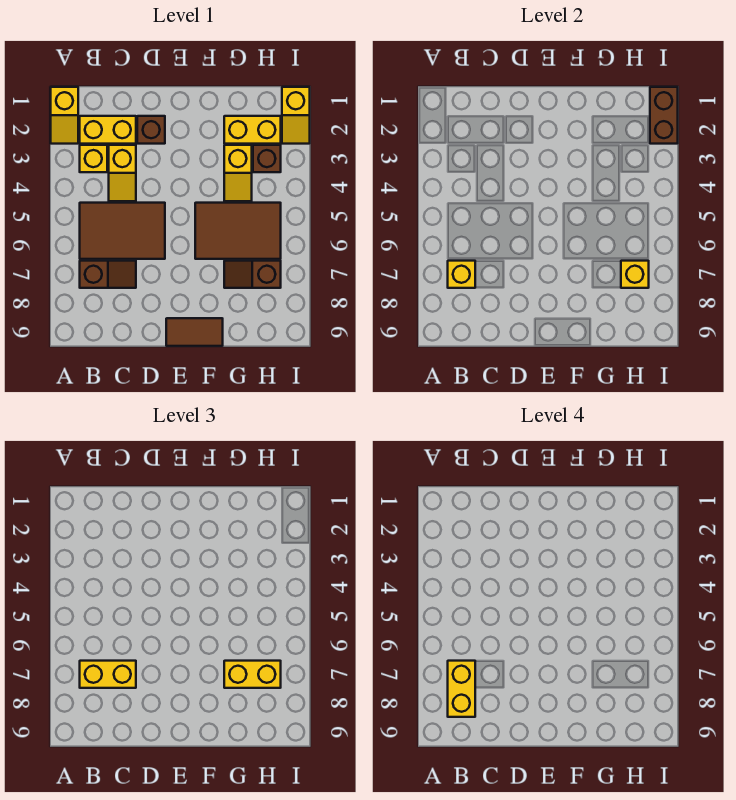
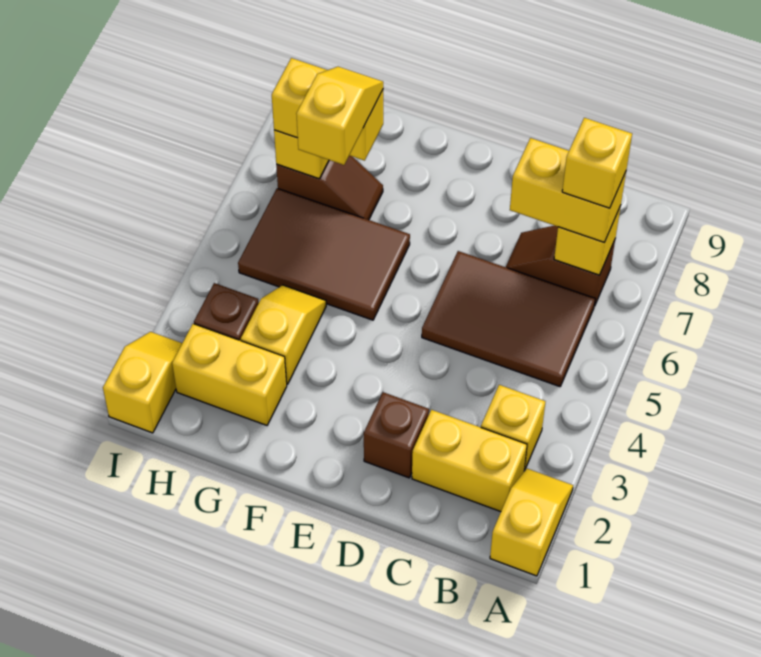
yellow 1x2 brick [448,661,475,717] -> yellow 1x1 brick [562,118,632,208]
yellow 1x2 slope [109,145,136,201] -> yellow 1x2 slope moved to [296,67,383,165]
brown 1x2 tile [166,318,223,346] -> none
brown 1x2 brick [650,87,678,144] -> none

